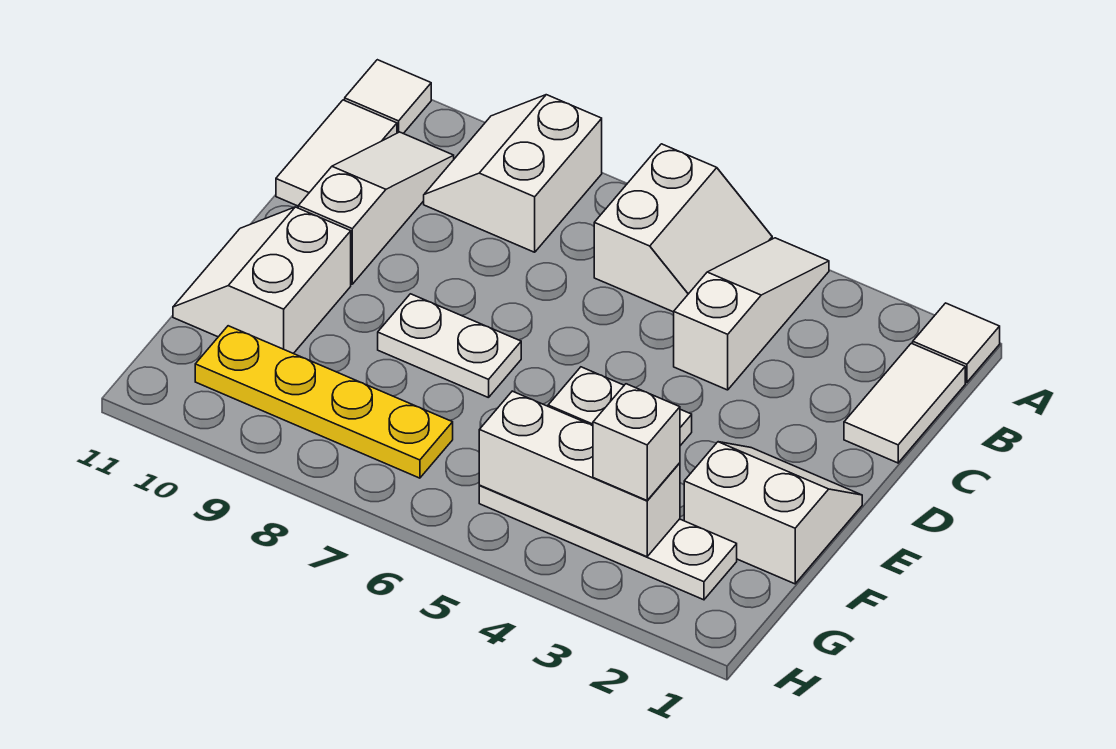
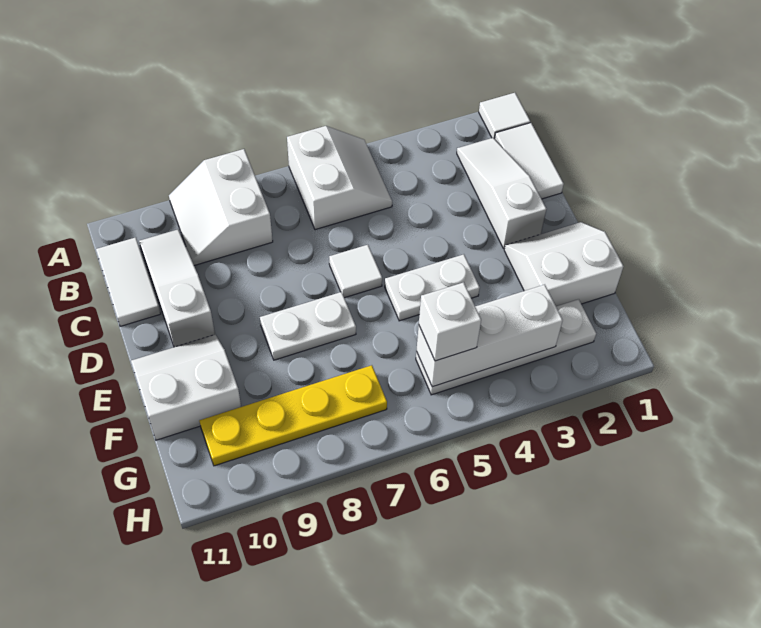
white 1x3 slope [674,238,829,390] -> white 1x3 slope moved to [457,138,546,249]
white 1x1 tile [345,60,431,133] -> white 1x1 tile moved to [329,245,382,298]
white 2x2 slope [173,207,351,354] -> white 2x2 slope turned to [131,335,241,440]
white 1x1 brick [593,384,680,500] -> white 1x1 brick moved to [419,282,481,361]

